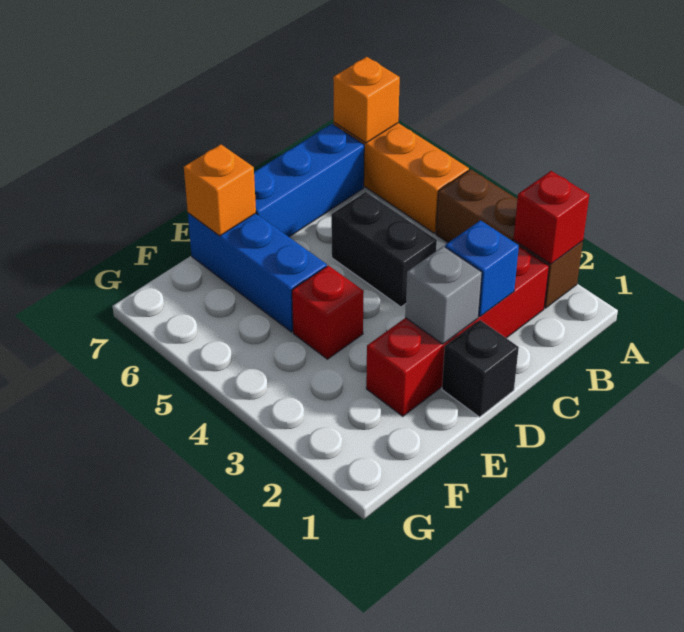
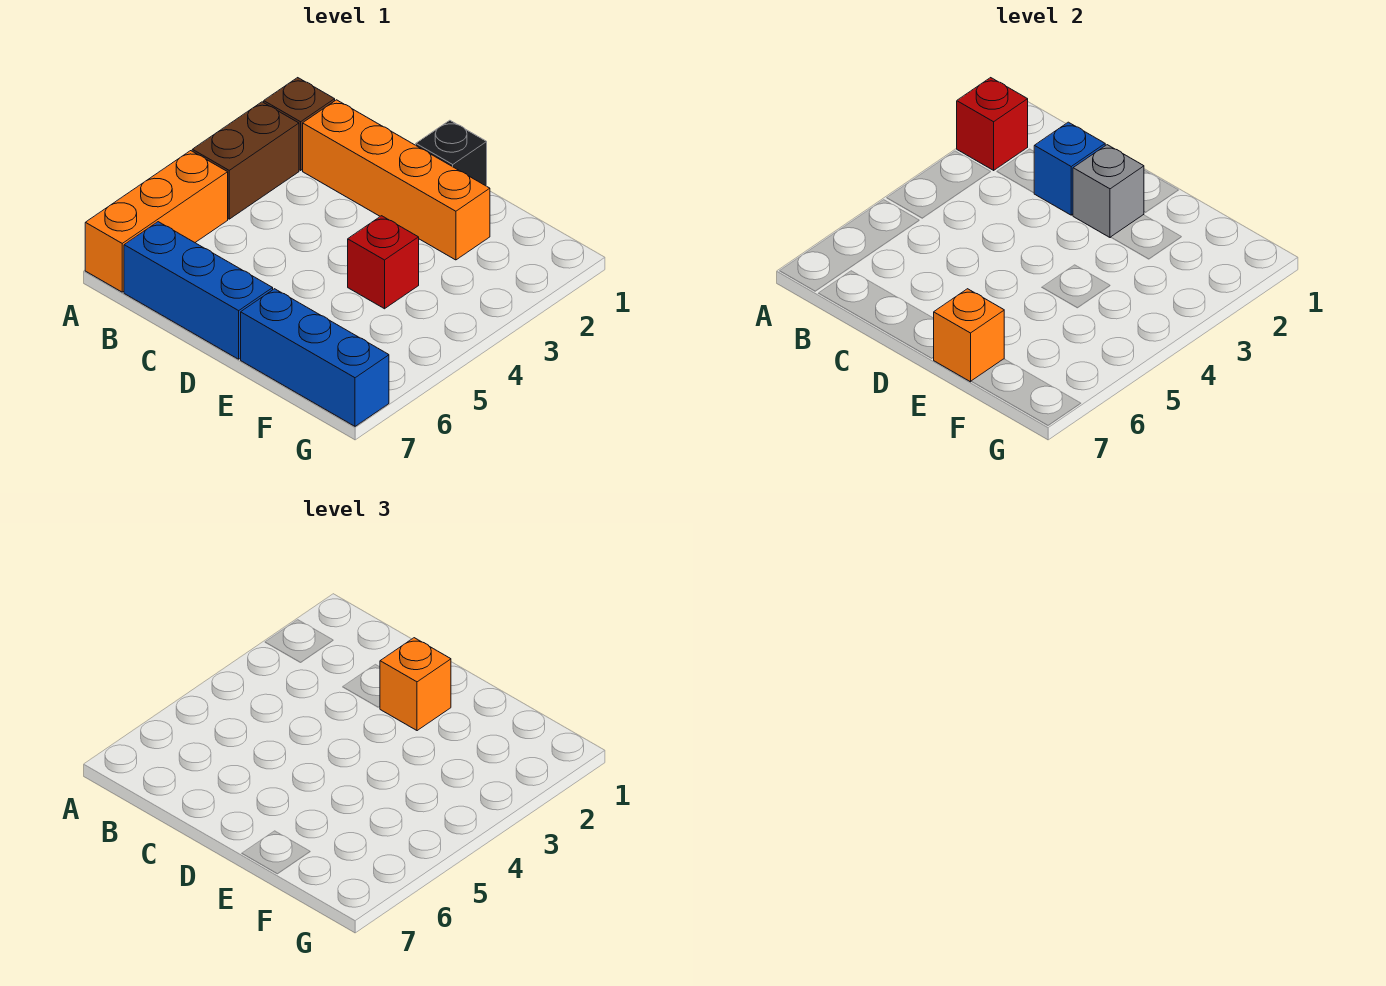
orange 1x1 brick [333,57,400,143] -> orange 1x1 brick moved to [380,638,451,731]
red 1x4 brick [366,247,549,416] -> orange 1x4 brick [303,100,490,260]
black 1x2 brick [331,192,437,307] -> none
blue 1x3 brick [188,213,327,332] -> blue 1x3 brick turned to [241,289,389,426]

